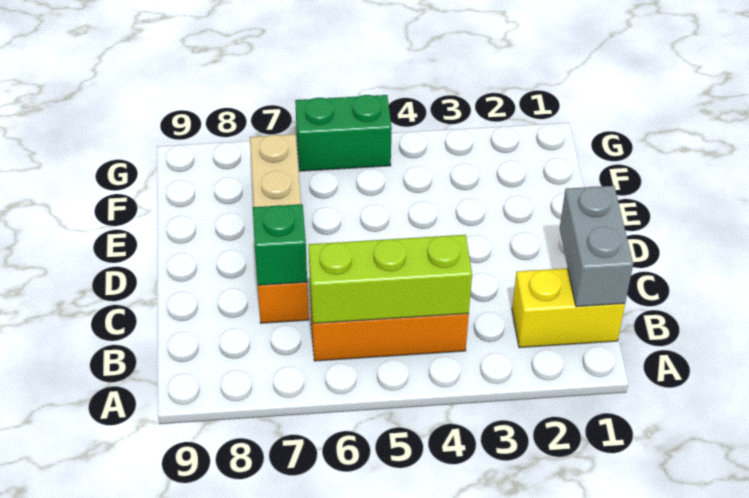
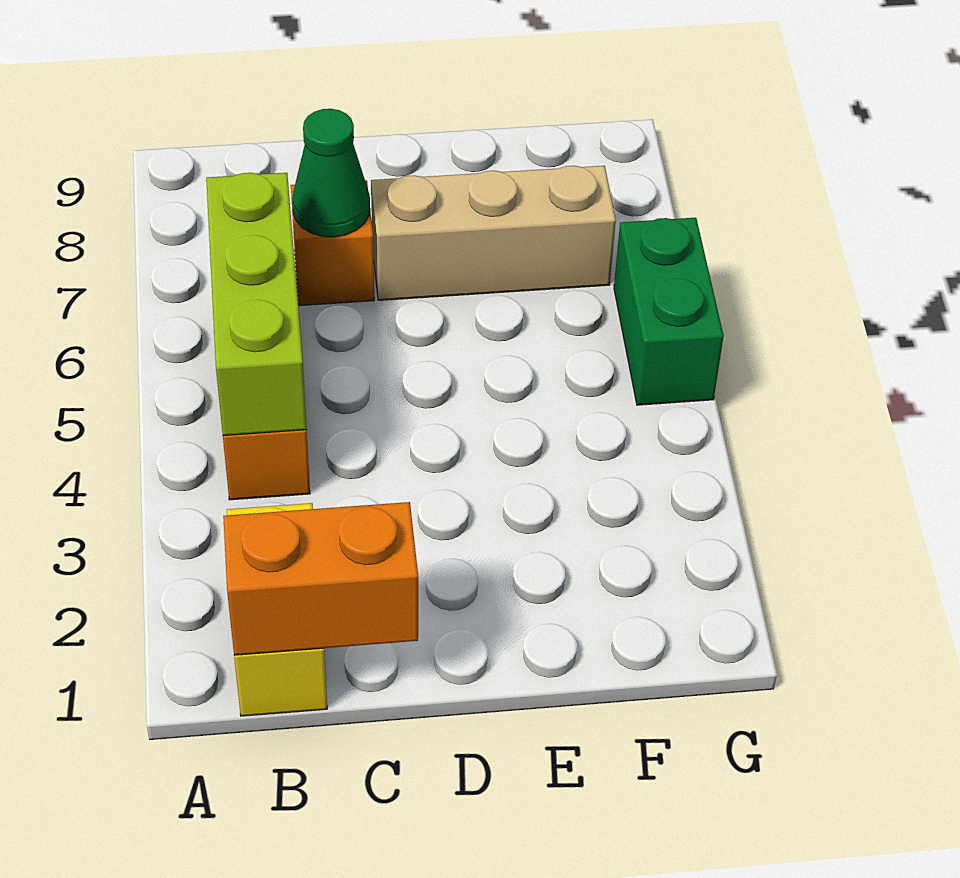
grey 1x2 brick [560,186,633,307] -> orange 1x2 brick [223,502,418,655]
green 1x1 brick [253,204,307,285] -> green 1x1 cone [292,109,370,237]

